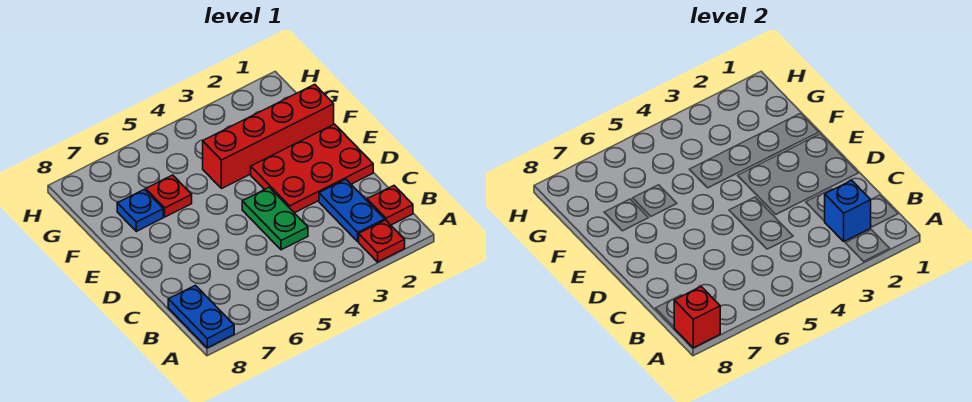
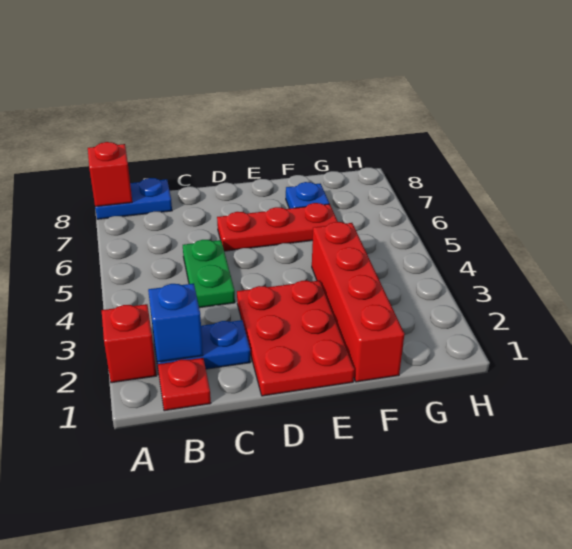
red 1x1 plate [359,220,405,262] -> red 1x1 brick [102,304,157,383]
green 1x2 plate [242,187,308,250] -> green 1x2 plate turned to [183,240,235,308]
red 1x1 plate [146,175,192,217] -> red 1x3 plate [217,203,338,251]

